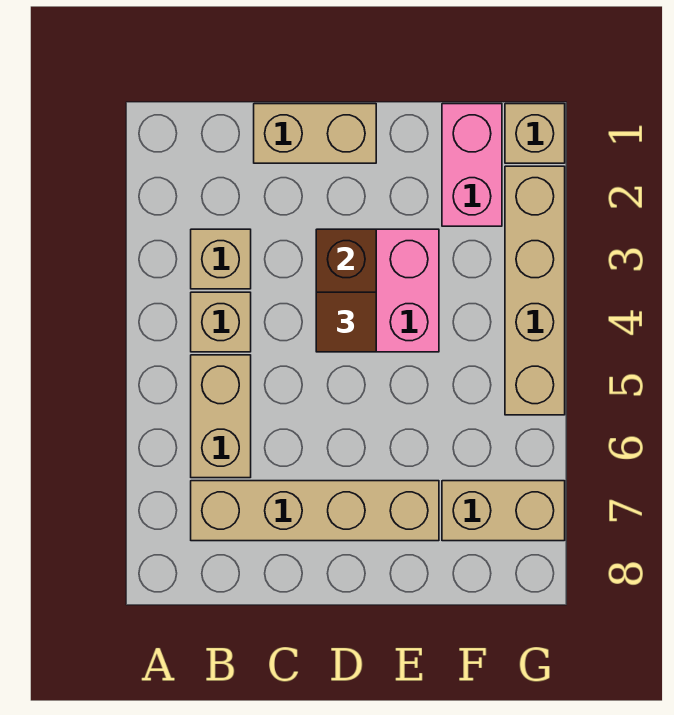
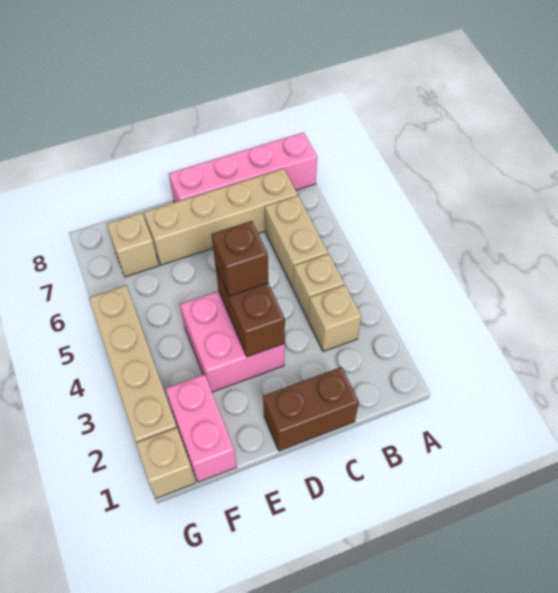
none -> pink 1x4 brick [169,132,317,202]
tan 1x2 brick [254,104,376,163] -> brown 1x2 brick [263,367,359,451]
brown 1x1 tile [316,292,376,352] -> brown 1x1 brick [211,221,268,296]
tan 1x2 brick [442,481,565,541] -> tan 1x1 brick [107,213,159,277]

